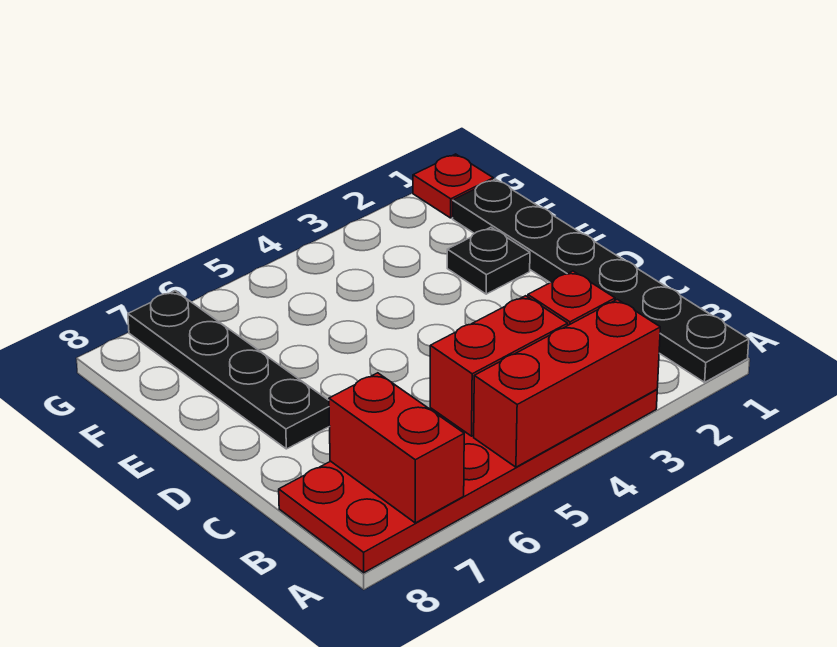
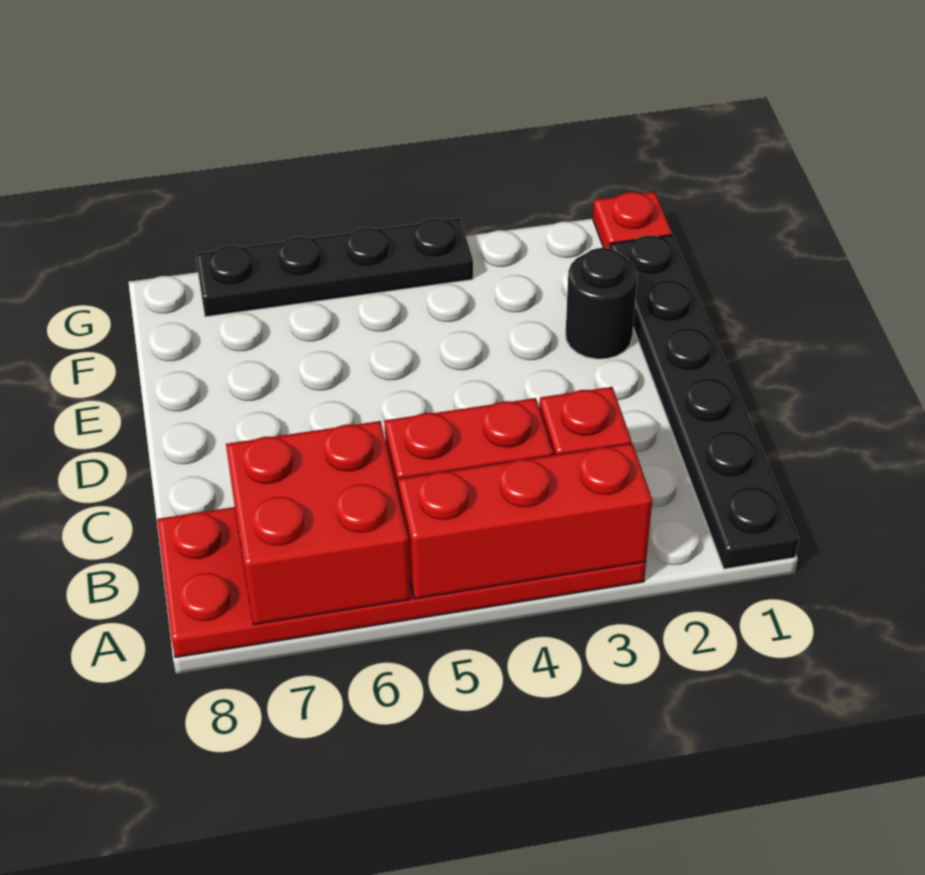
red 1x2 brick [329,373,464,523] -> red 2x2 brick [226,421,411,625]
black 1x4 plate [128,291,330,449] -> black 1x4 plate turned to [195,218,473,317]
black 1x1 plate [447,227,530,294] -> black 1x1 round brick [566,248,637,359]

